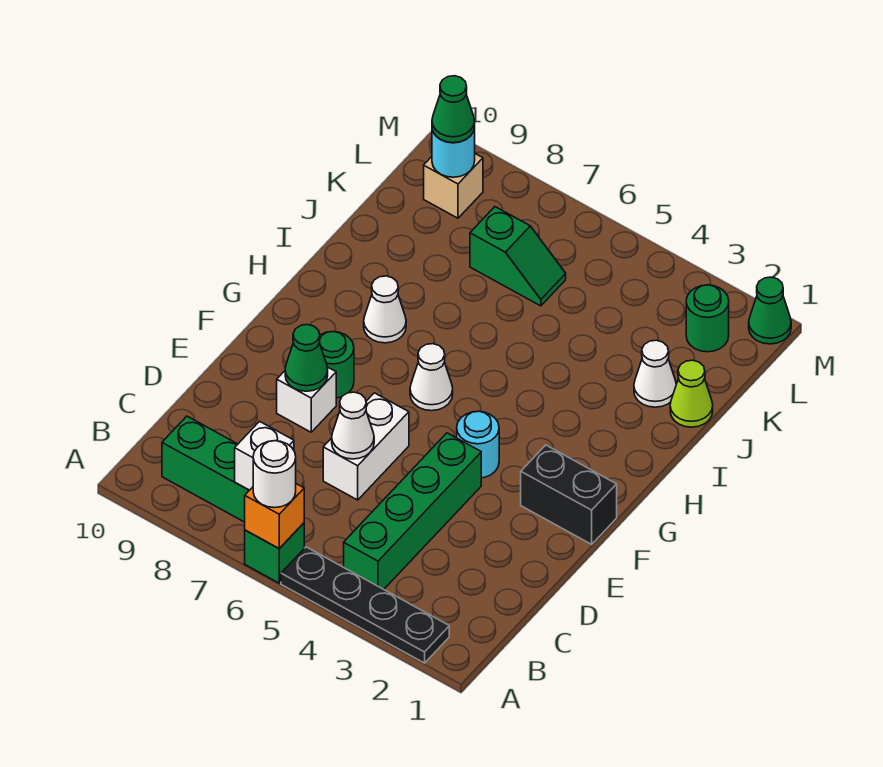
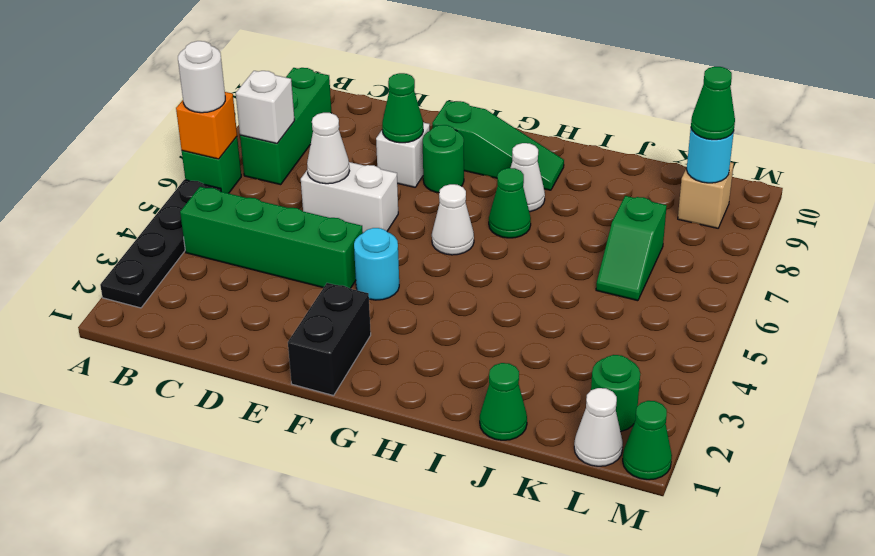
none -> green 1x3 slope [432,101,564,190]
none -> green 1x1 cone [489,168,531,238]
lime 1x1 cone [670,360,713,427] -> green 1x1 cone [480,363,527,440]
white 1x1 cone [634,340,676,407] -> white 1x1 cone moved to [574,388,623,466]

